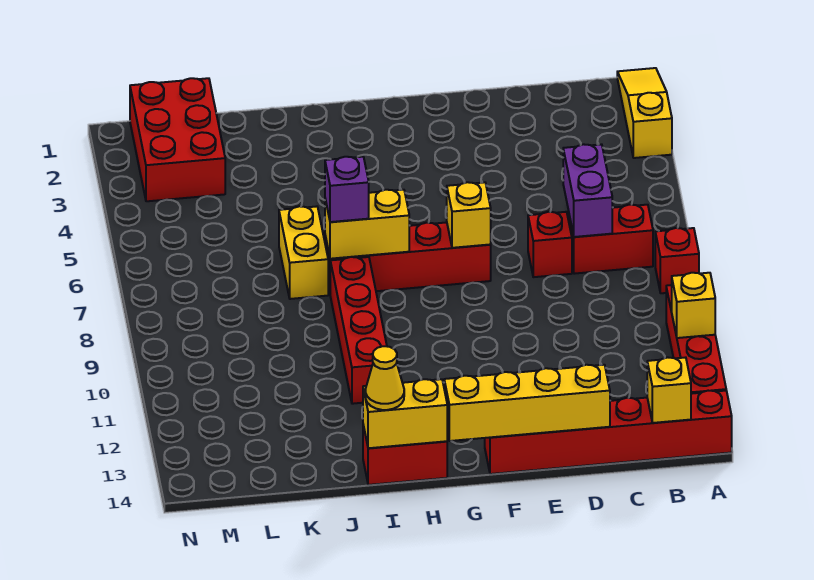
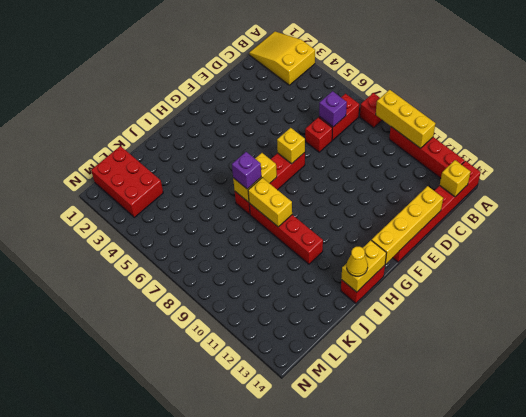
yellow 1x3 slope [617,68,672,158] -> yellow 2x3 slope [249,32,315,85]
yellow 1x1 brick [672,273,715,338] -> yellow 1x3 brick [376,90,435,148]
purple 1x2 brick [563,144,613,237] -> purple 1x1 brick [319,91,347,127]
yellow 1x2 brick [279,206,328,299] -> yellow 1x2 brick moved to [248,178,292,227]

